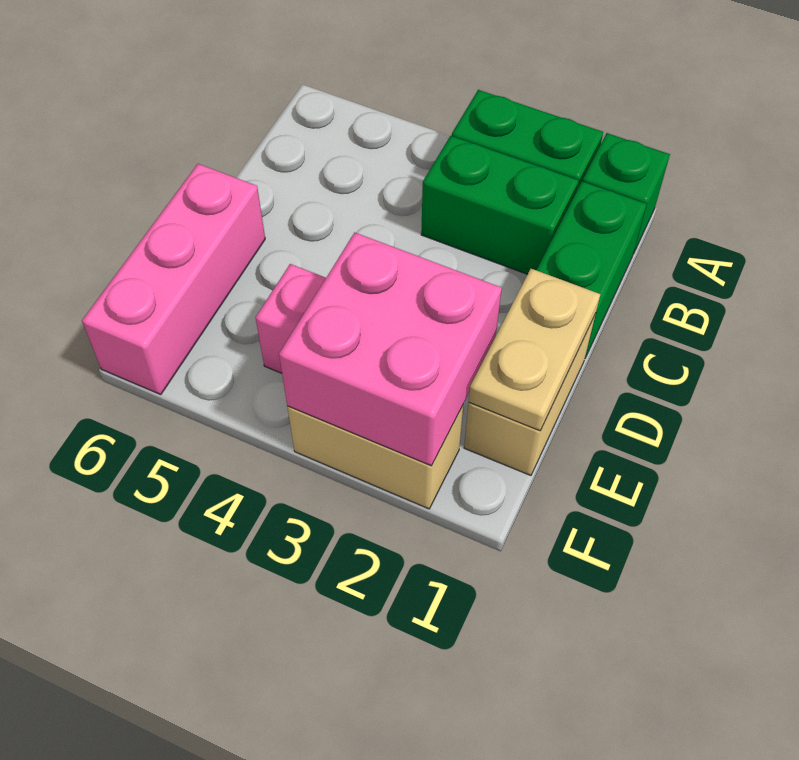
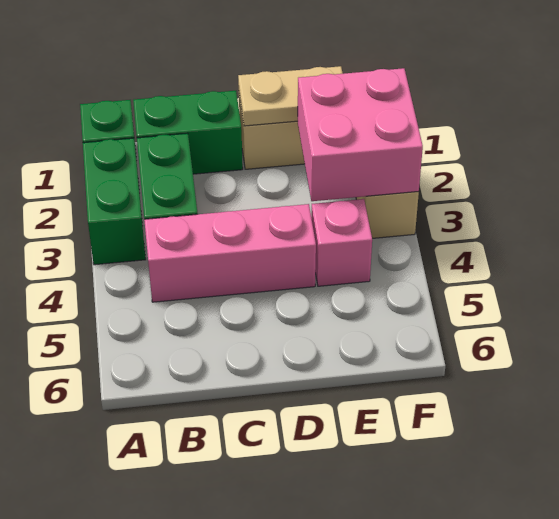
pink 1x3 brick [82,164,265,395] -> pink 1x3 brick moved to [144,204,316,302]

